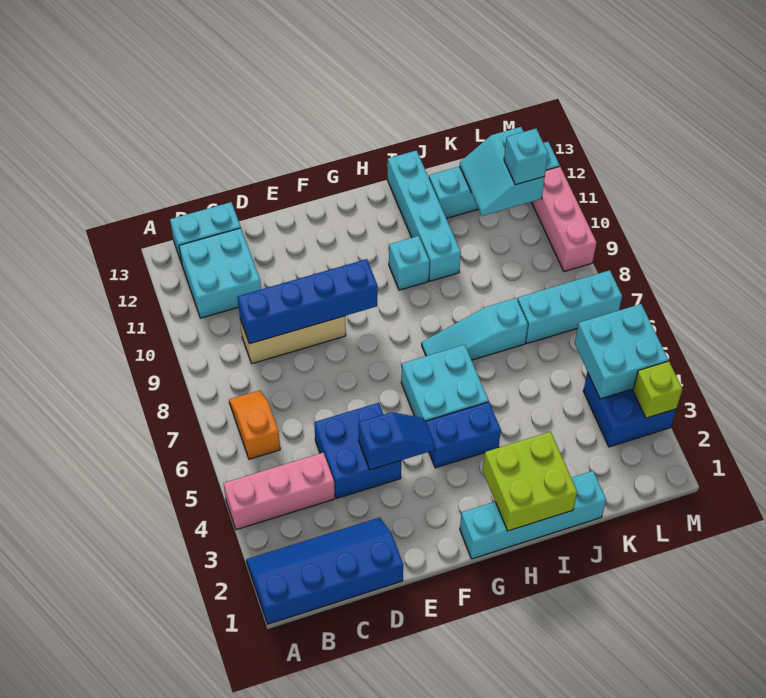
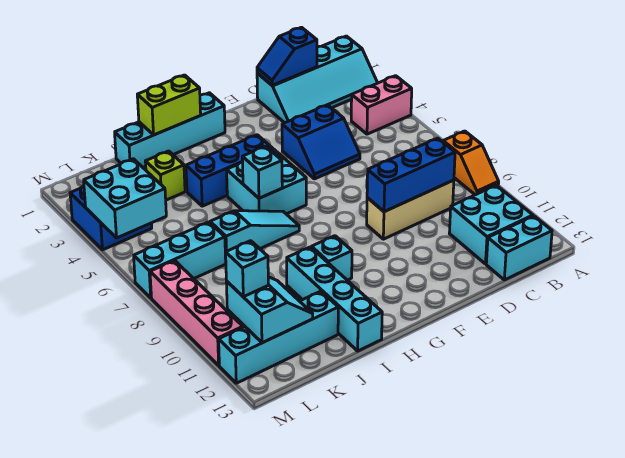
blue 2x4 slope [246,517,403,624] -> cyan 2x4 slope [257,36,377,123]
pink 1x3 brick [223,453,335,530] -> pink 1x2 brick [351,76,412,134]
orange 1x2 slope [229,390,280,459] -> orange 1x2 slope moved to [443,131,499,195]
blue 1x4 brick [238,259,378,344] -> blue 1x3 brick [367,138,455,212]
blue 2x2 brick [314,403,402,498] -> blue 2x2 slope [282,105,360,179]
blue 1x2 slope [359,412,435,470] -> blue 1x2 slope moved to [257,27,317,85]
blue 1x2 brick [425,402,501,468] -> blue 1x3 brick [186,135,273,206]
lime 2x2 brick [483,432,577,531] -> lime 1x2 brick [137,75,201,135]
none -> cyan 1x1 brick [242,146,282,198]
lime 1x1 brick [633,361,682,418] -> lime 1x1 brick moved to [145,151,185,200]
pink 1x3 brick [532,167,597,272] -> pink 1x4 brick [150,260,243,365]

